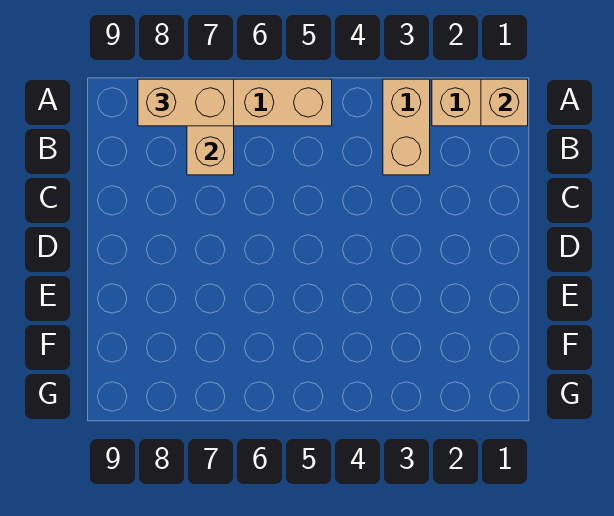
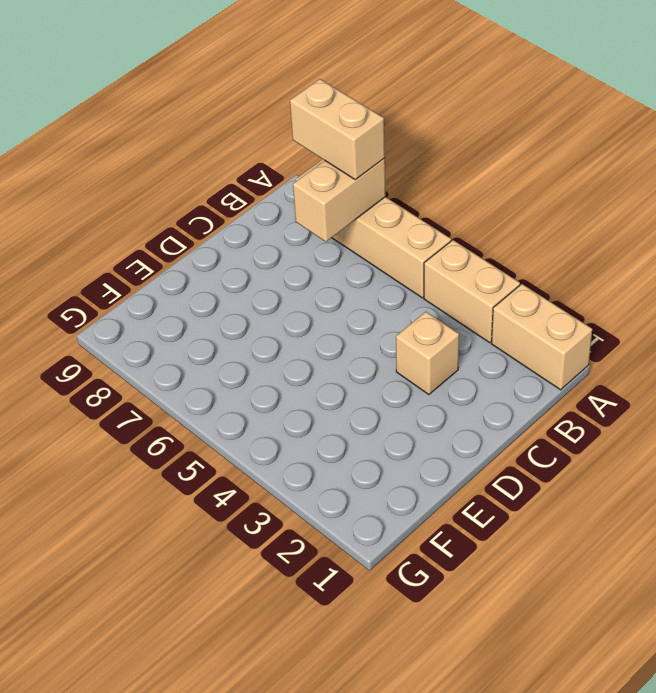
tan 1x1 brick [481,79,528,126] -> tan 1x1 brick moved to [396,312,459,395]
tan 1x2 brick [383,79,430,175] -> tan 1x2 brick turned to [424,240,520,343]

